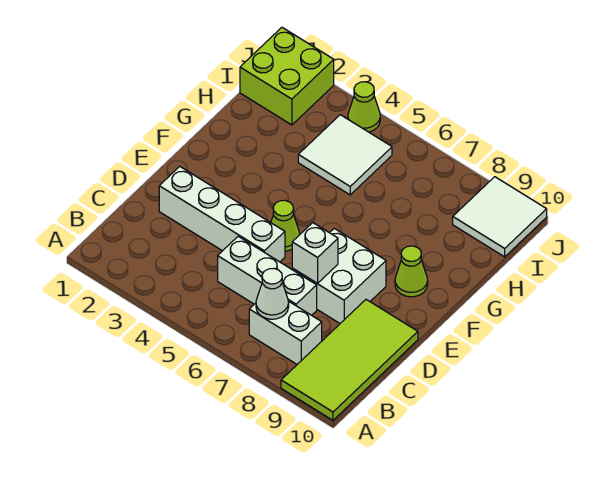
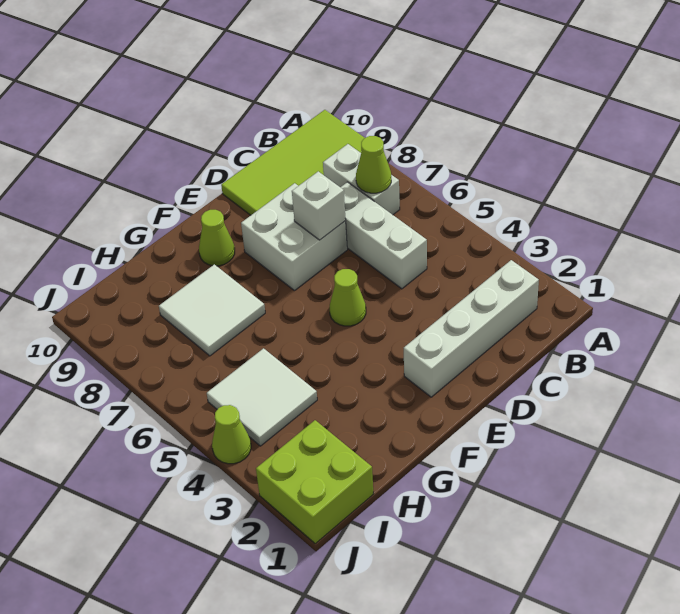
white 1x1 cone [256,268,289,319] -> lime 1x1 cone [356,136,391,193]
white 1x4 brick [159,166,285,262] -> white 1x4 brick turned to [404,260,539,397]
white 2x2 tile [453,177,547,257] -> white 2x2 tile moved to [159,264,265,356]

